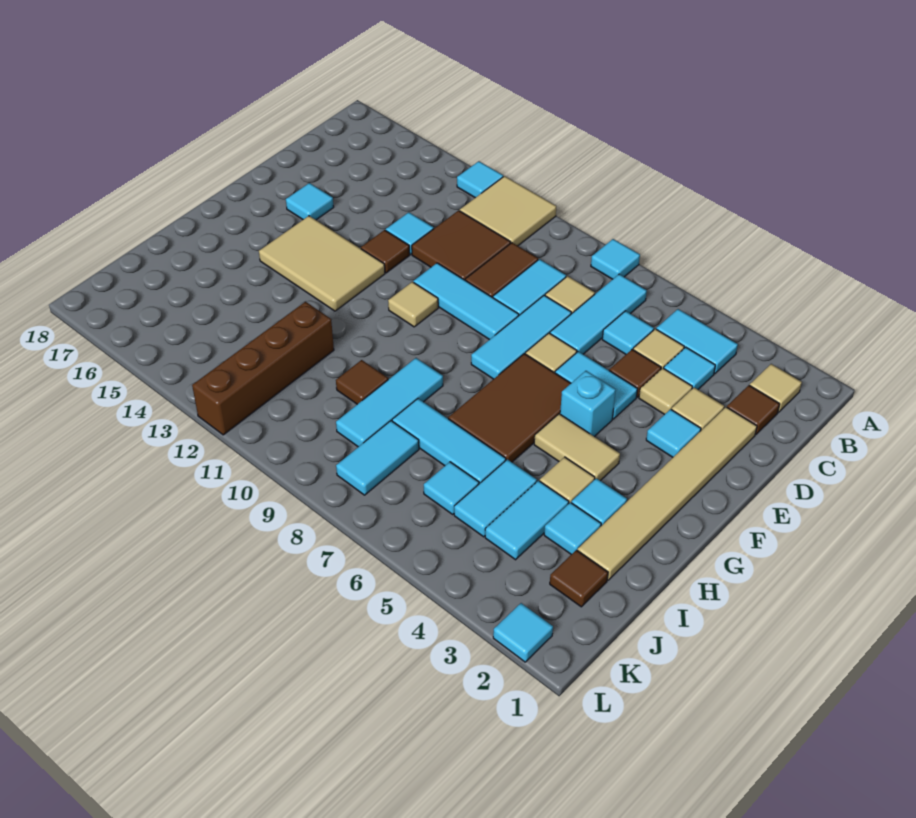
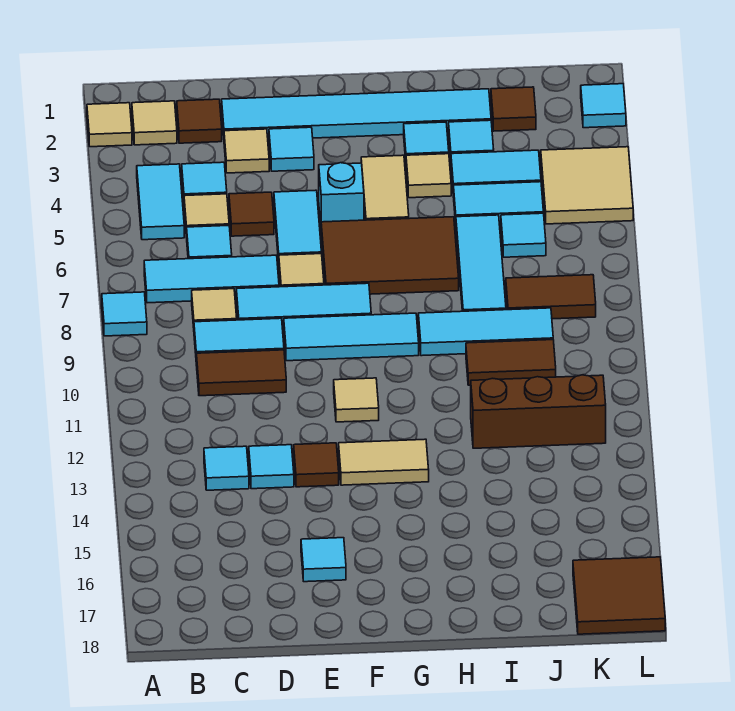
tan 2x2 tile [460,176,556,246] -> tan 2x2 tile moved to [541,147,633,224]
cyan 1x1 tile [457,161,503,198] -> cyan 1x1 tile moved to [204,446,249,490]
brown 2x2 tile [412,210,511,280] -> brown 2x2 tile moved to [573,557,665,634]
tan 1x6 tile [577,407,757,580] -> cyan 1x6 tile [222,89,491,140]
tan 1x1 tile [639,368,692,415] -> tan 1x1 tile moved to [87,103,132,147]
cyan 1x3 tile [413,263,519,340] -> cyan 1x3 tile turned to [284,313,419,361]
tan 2x3 tile [259,216,385,311] -> tan 1x2 tile [339,439,429,485]
brown 1x1 tile [336,360,388,404] -> brown 1x2 tile [466,340,556,385]
brown 1x4 brick [192,302,334,435] -> brown 1x3 brick [471,375,606,448]
cyan 1x2 tile [336,421,419,495] -> brown 1x2 tile [506,275,596,319]

